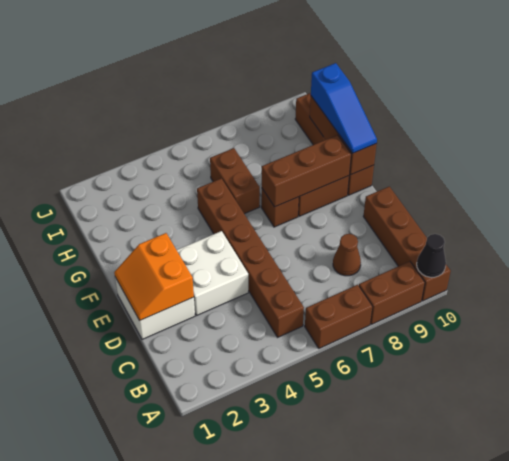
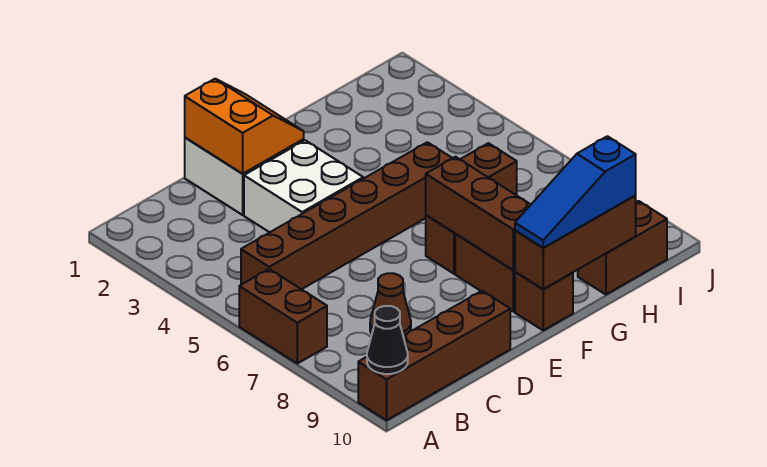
brown 1x2 brick [359,261,425,324] -> none
orange 2x2 slope [114,233,194,320] -> orange 2x2 slope turned to [185,79,304,174]

